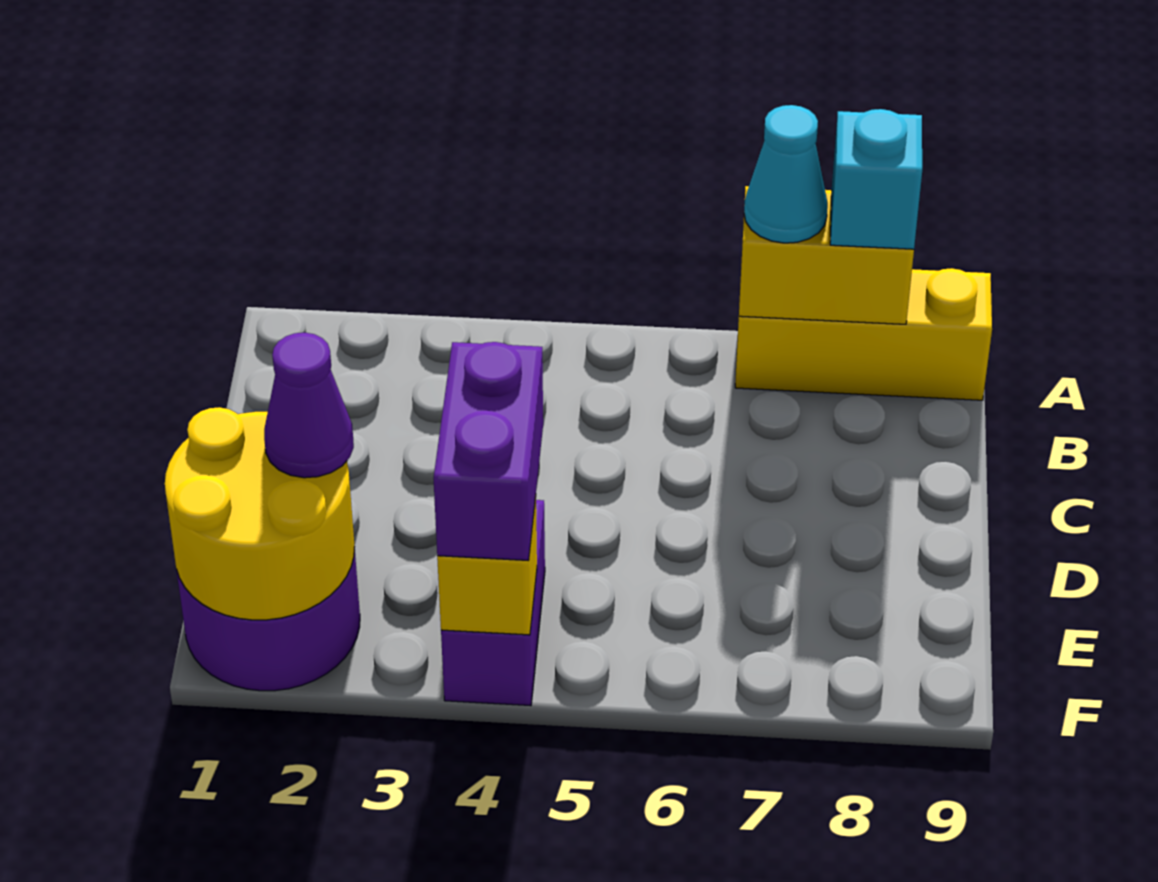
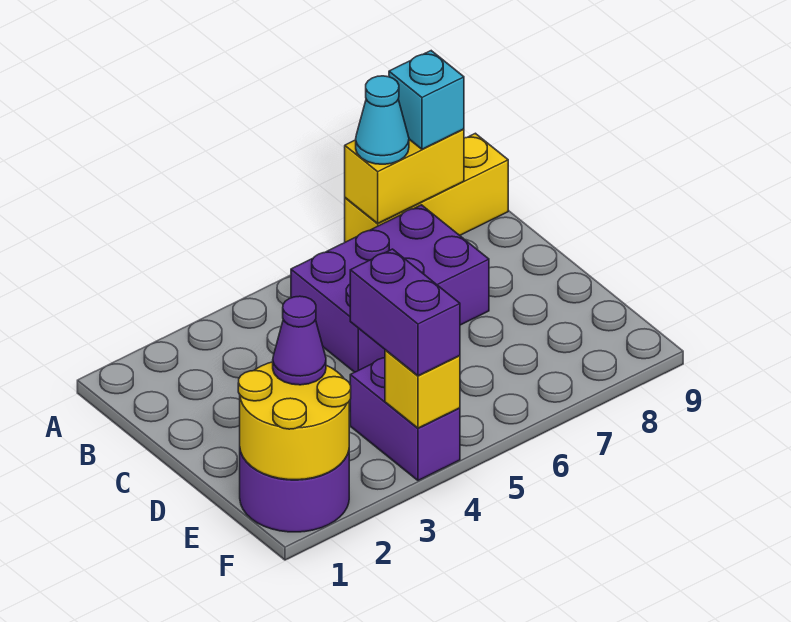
none -> purple 2x3 brick [291,205,489,372]

